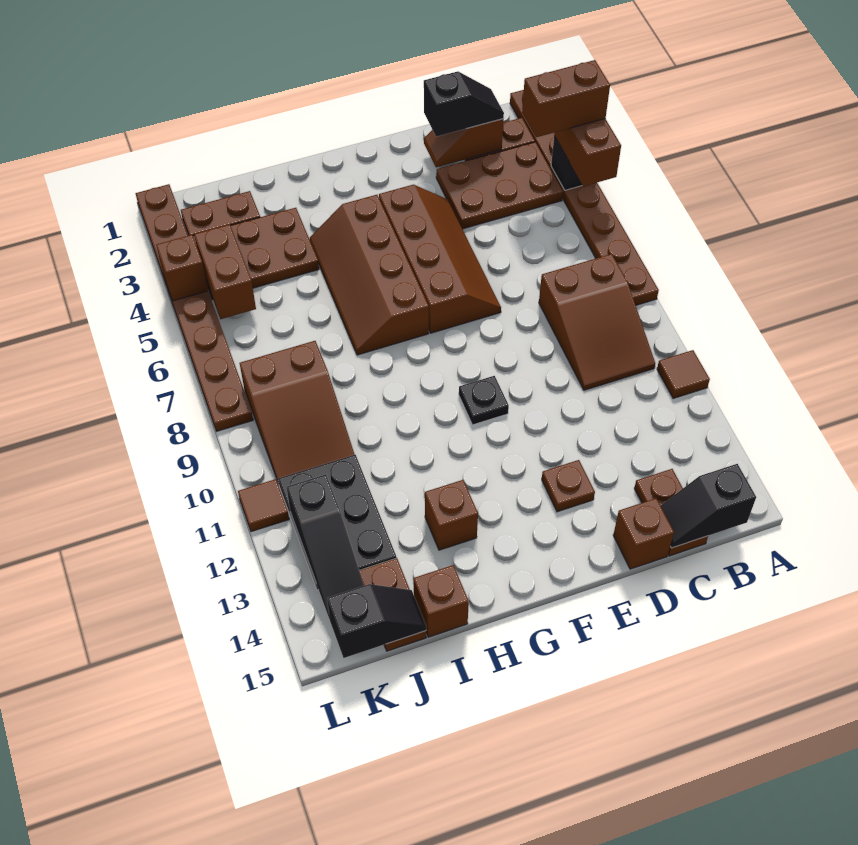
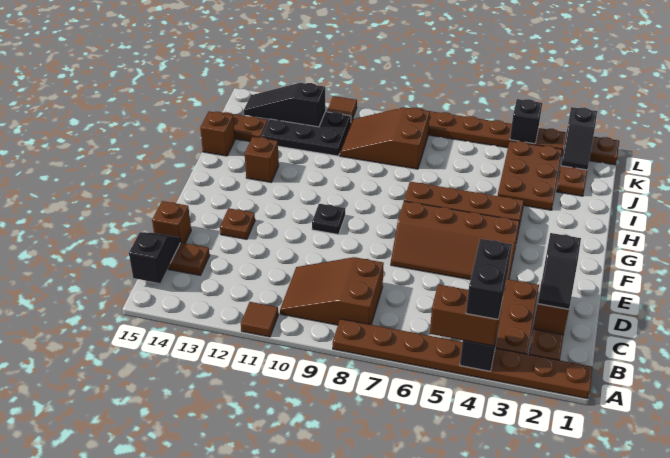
brown 1x2 brick [522,60,610,137] -> black 1x2 brick [466,239,512,319]
black 1x2 slope [327,584,426,658] -> black 1x2 slope moved to [561,107,597,170]
brown 1x2 brick [194,224,256,319] -> none
brown 1x1 brick [156,235,208,301] -> black 1x1 brick [510,99,542,144]

